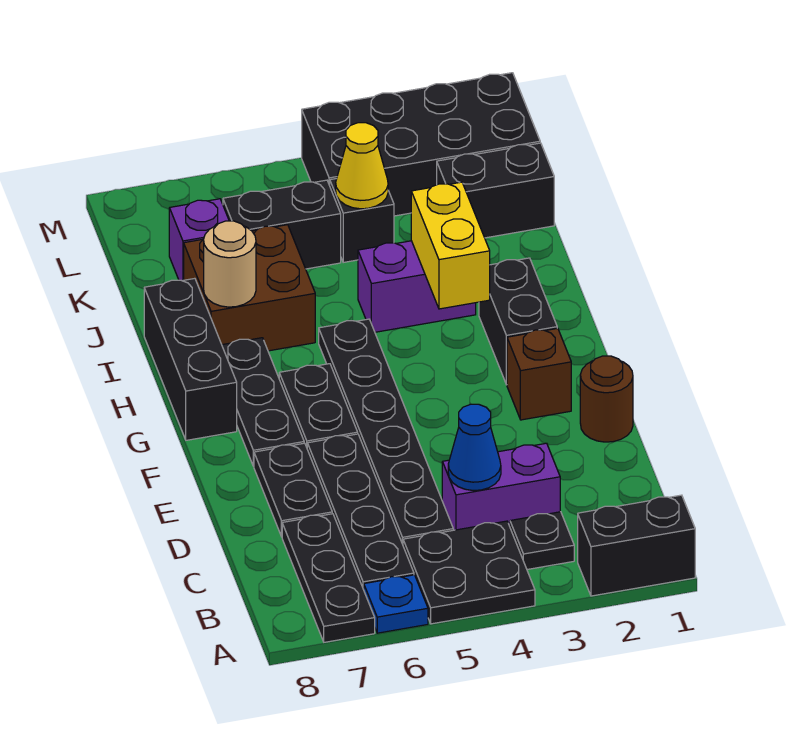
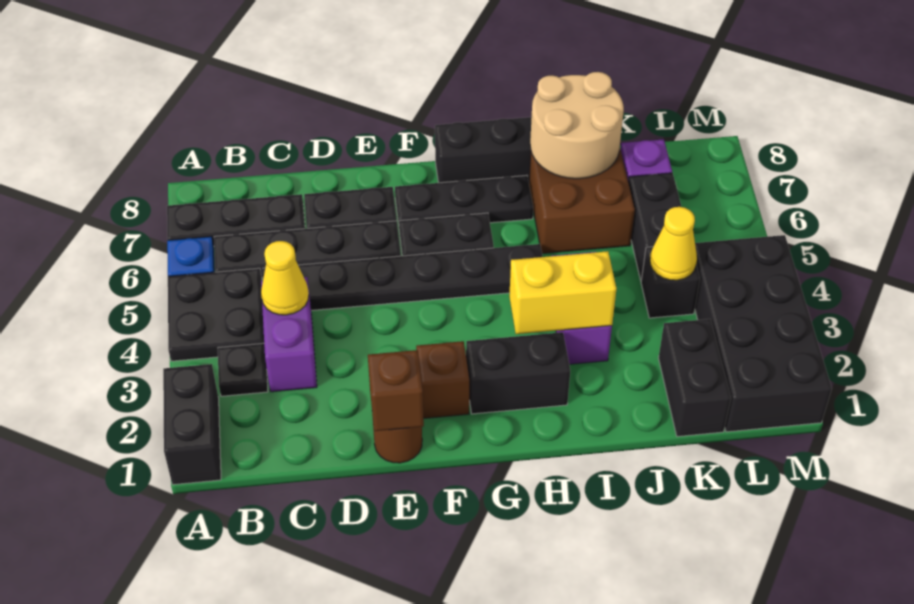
blue 1x1 cone [448,404,501,491] -> yellow 1x1 cone [261,241,309,315]
none -> brown 1x1 brick [368,350,424,431]
tan 1x1 round brick [204,221,256,307] -> tan 2x2 round brick [530,72,624,179]

